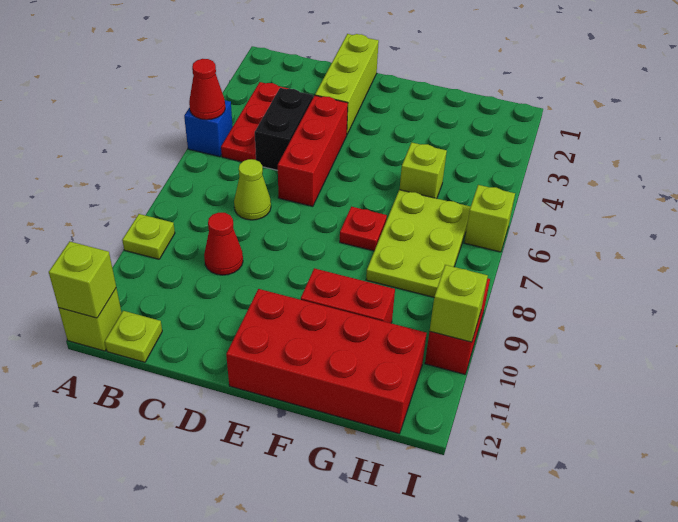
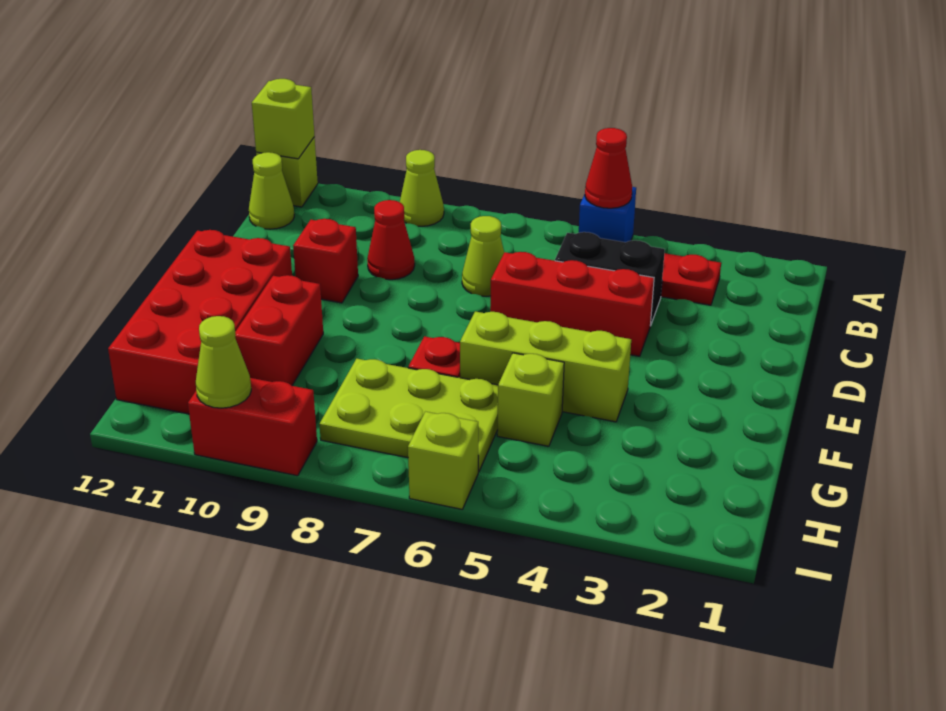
lime 1x1 plate [122,214,175,259] -> lime 1x1 cone [400,150,444,226]
lime 1x1 plate [105,311,162,362] -> lime 1x1 cone [249,152,294,229]
lime 1x3 brick [315,34,379,134] -> lime 1x3 brick moved to [460,311,631,422]
none -> red 1x1 brick [293,219,358,303]
lime 1x1 brick [430,265,488,342] -> lime 1x1 cone [196,316,251,408]

